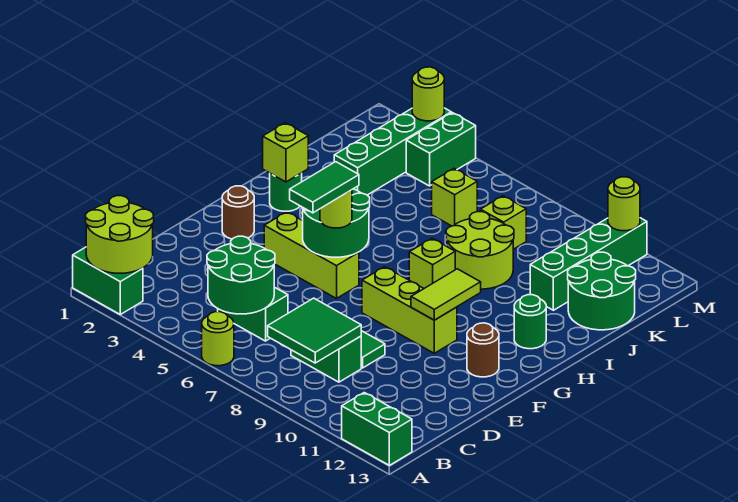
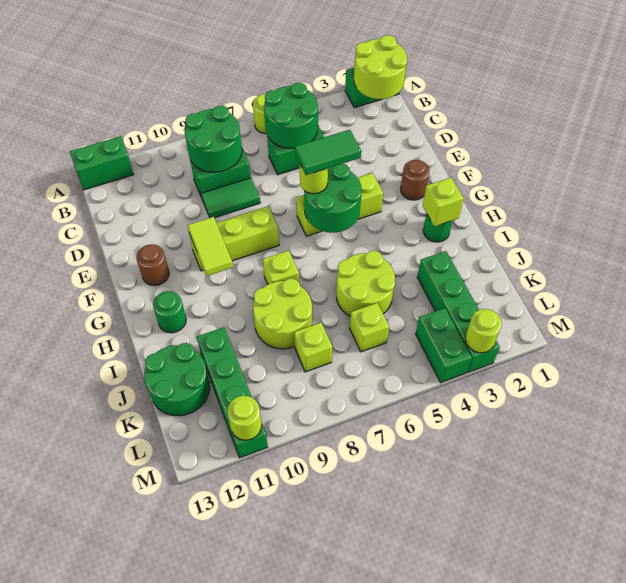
green 2x2 tile [268,298,361,363] -> green 2x2 round brick [185,106,242,172]
green 1x2 tile [290,162,359,213] -> green 1x2 tile turned to [295,130,361,175]
none -> lime 2x2 round brick [336,251,395,316]

